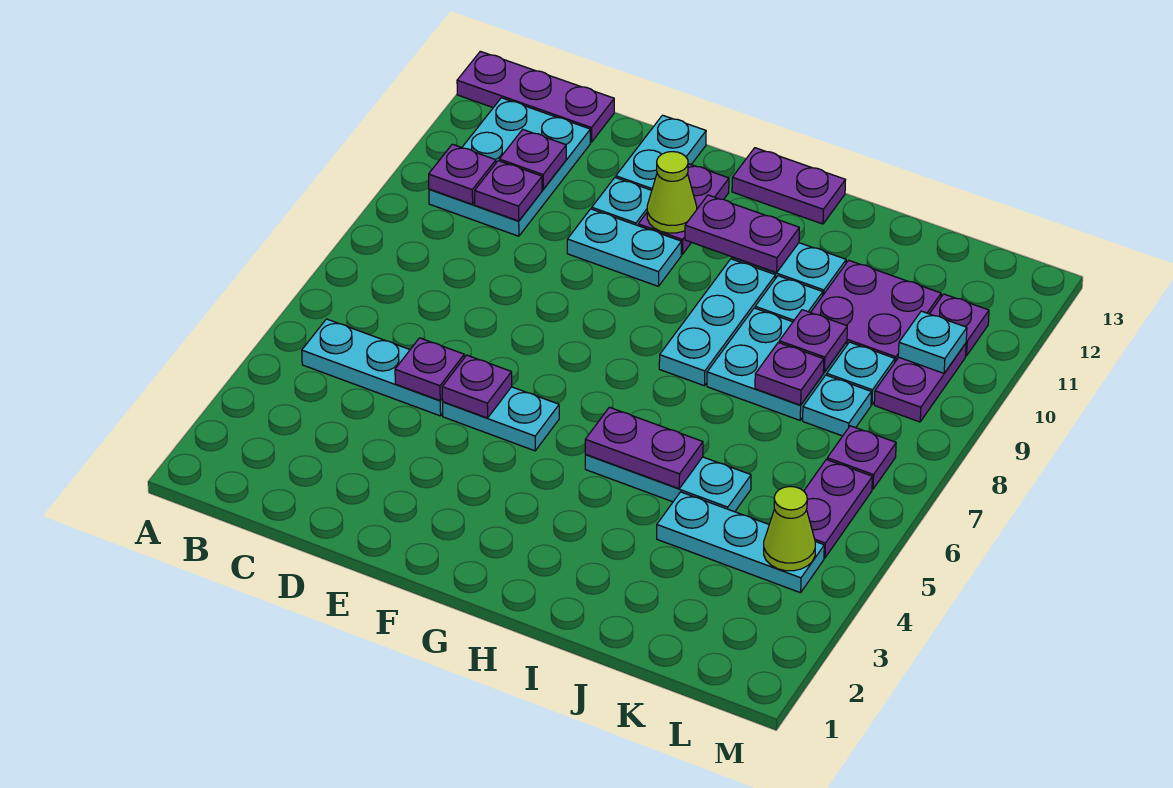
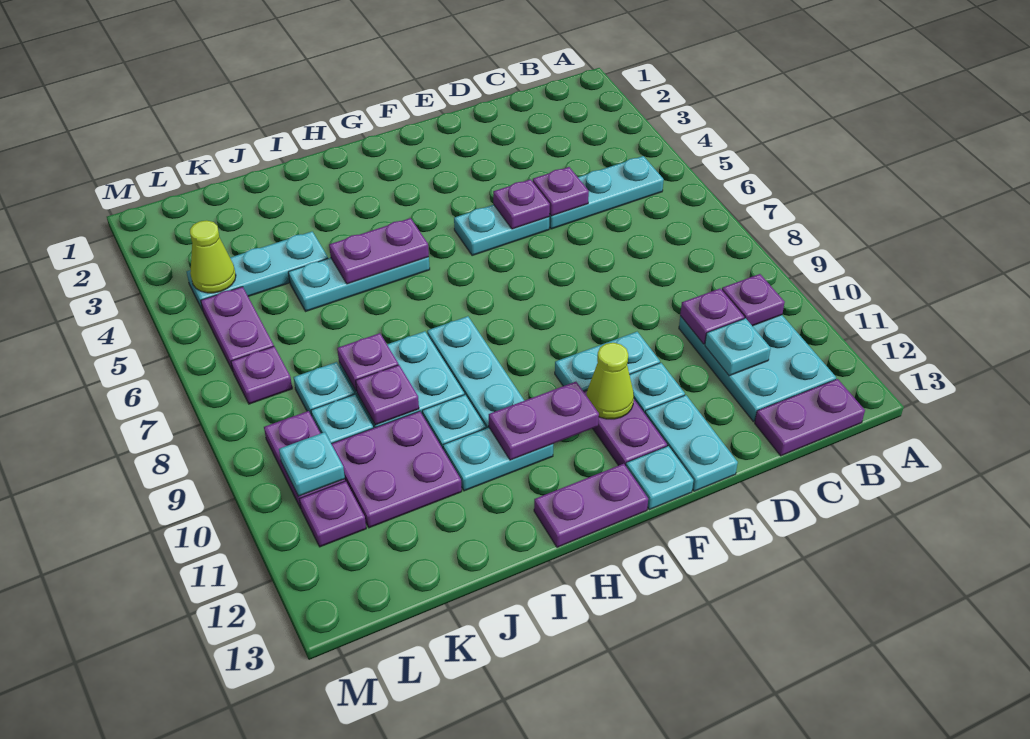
purple 1x3 plate [457,51,614,142] -> purple 1x2 plate [755,379,865,456]
purple 1x1 plate [499,130,566,189] -> cyan 1x1 plate [705,318,771,376]
none -> cyan 1x1 plate [626,446,693,510]

